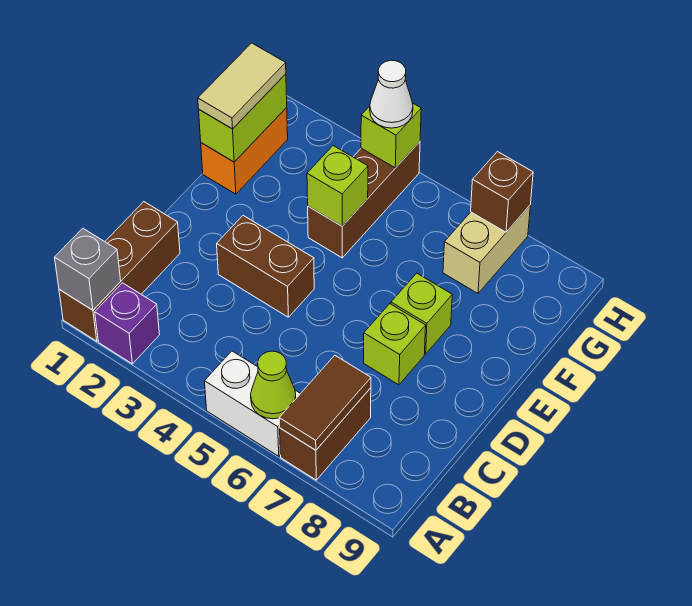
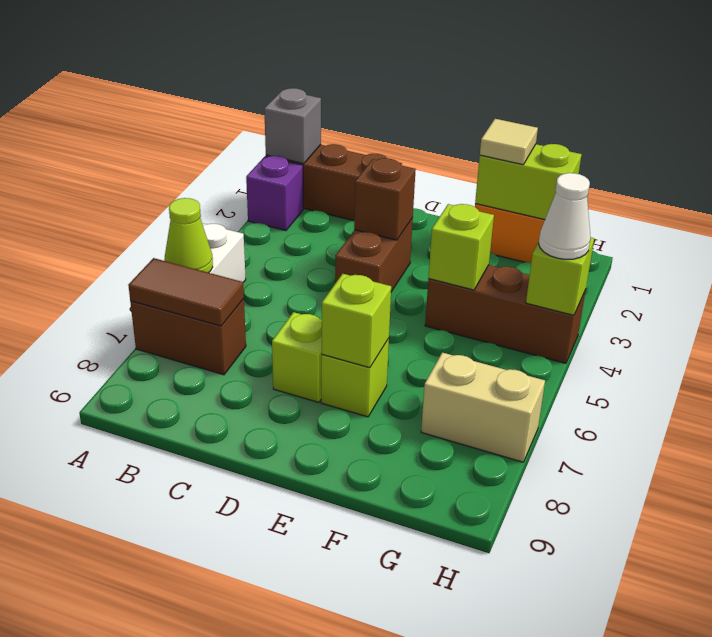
none -> lime 1x1 brick [322,274,391,368]
tan 1x2 tile [198,43,286,129] -> tan 1x1 tile [480,119,538,165]
brown 1x1 brick [471,152,533,232] -> brown 1x1 brick moved to [354,158,416,240]

